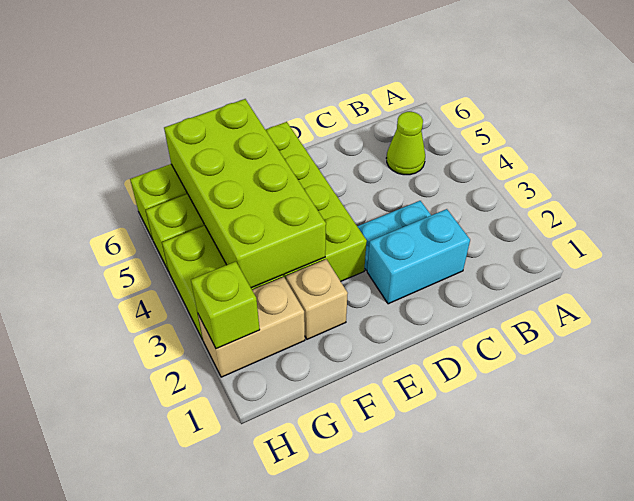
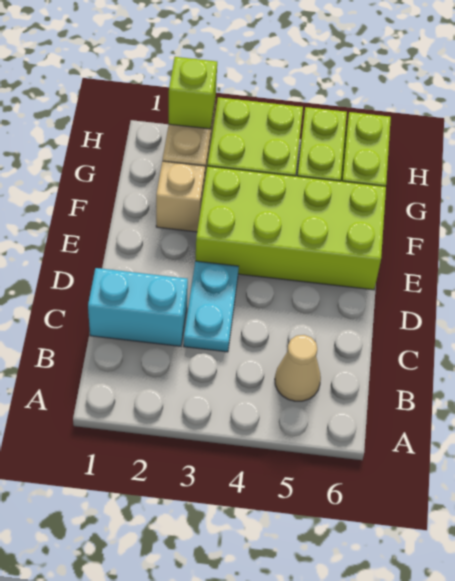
lime 1x1 cone [386,112,425,175] -> tan 1x1 cone [275,335,321,401]
cyan 1x2 brick [367,209,470,304] -> cyan 1x2 brick turned to [88,268,188,346]
lime 2x4 brick [164,99,326,288] -> none

